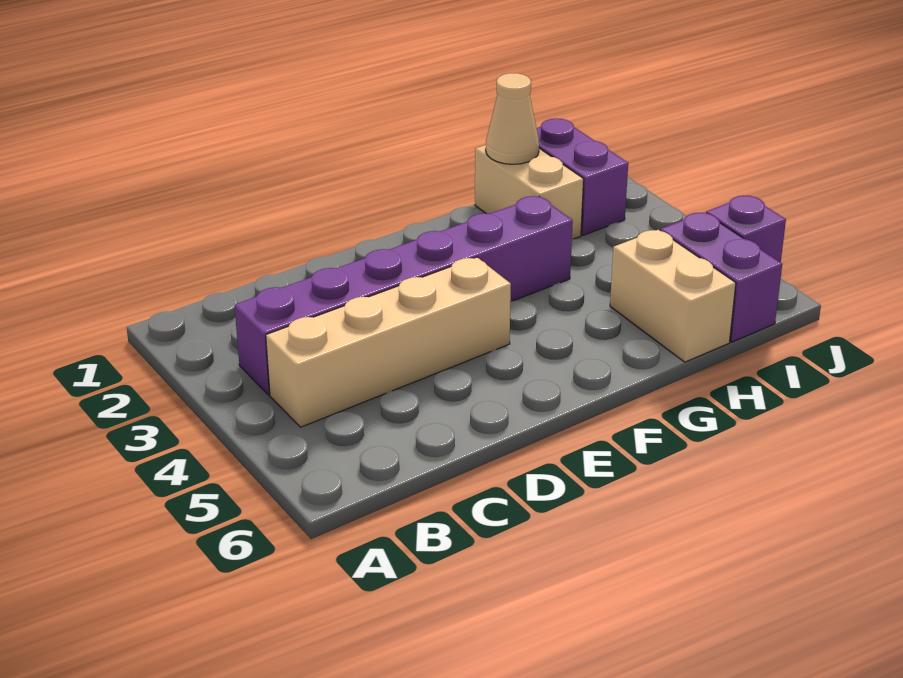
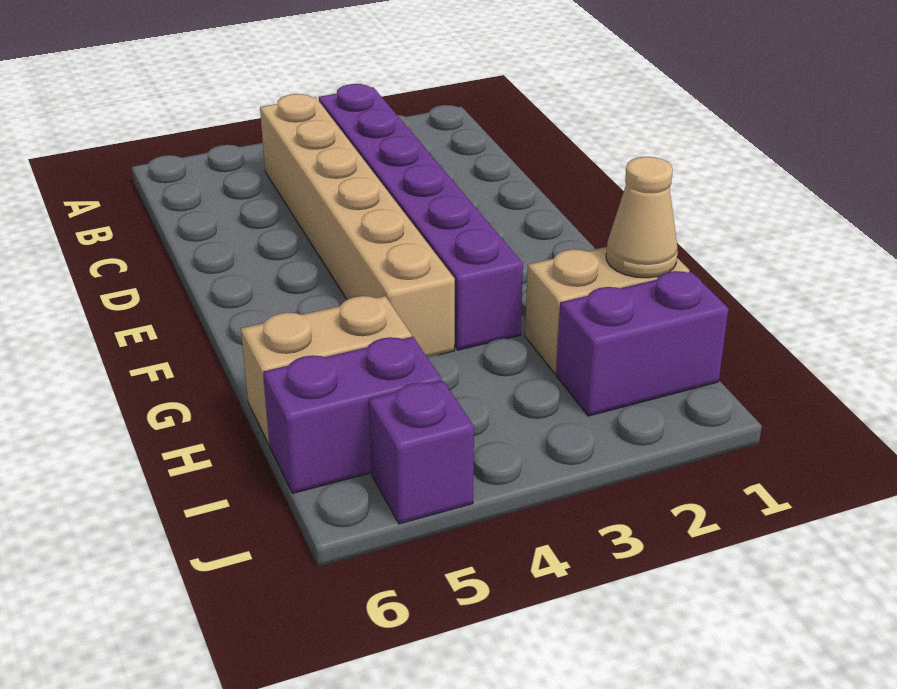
tan 1x4 brick [266,257,511,427] -> tan 1x6 brick [260,94,455,356]

